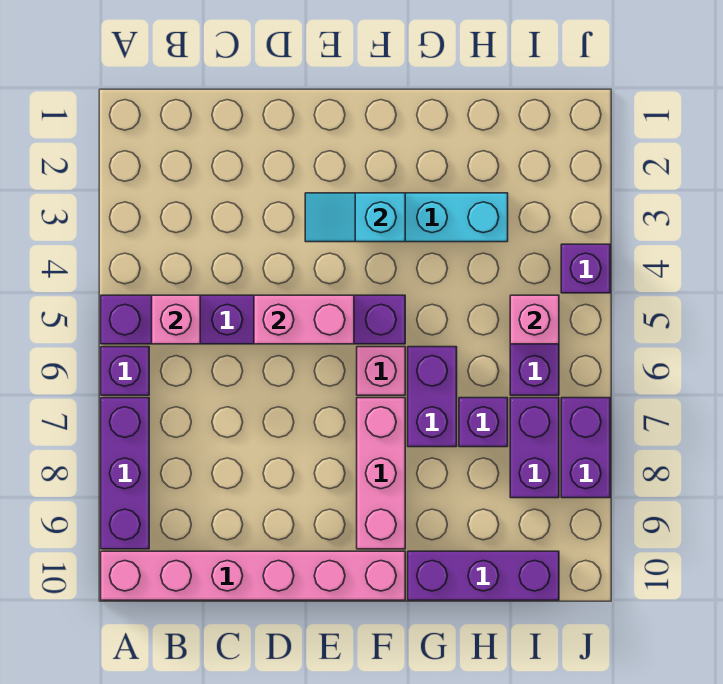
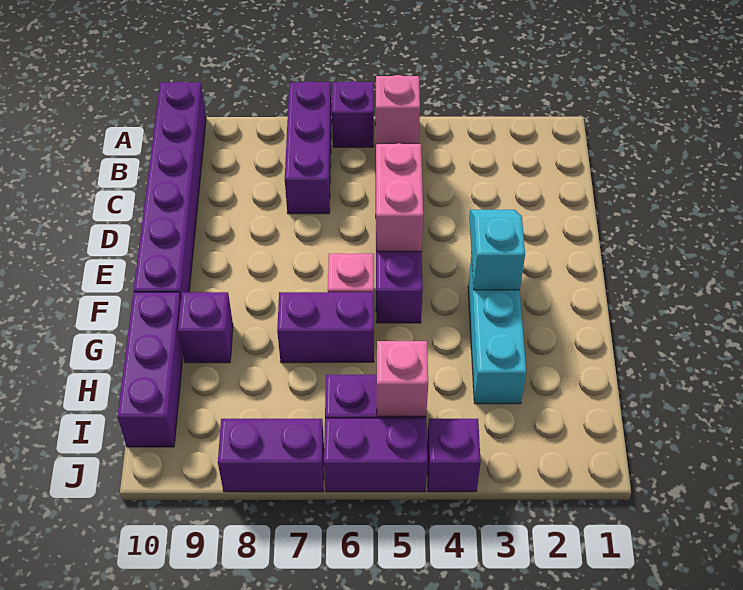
purple 1x3 brick [101,398,149,549] -> purple 1x3 brick turned to [285,81,332,214]
pink 1x6 brick [101,551,405,600] -> purple 1x6 brick [134,81,206,297]
pink 1x3 brick [357,398,405,549] -> none
purple 1x1 brick [459,398,508,447] -> purple 1x1 brick moved to [178,292,233,363]
purple 1x2 brick [510,398,559,498] -> purple 1x2 brick moved to [324,419,428,492]

